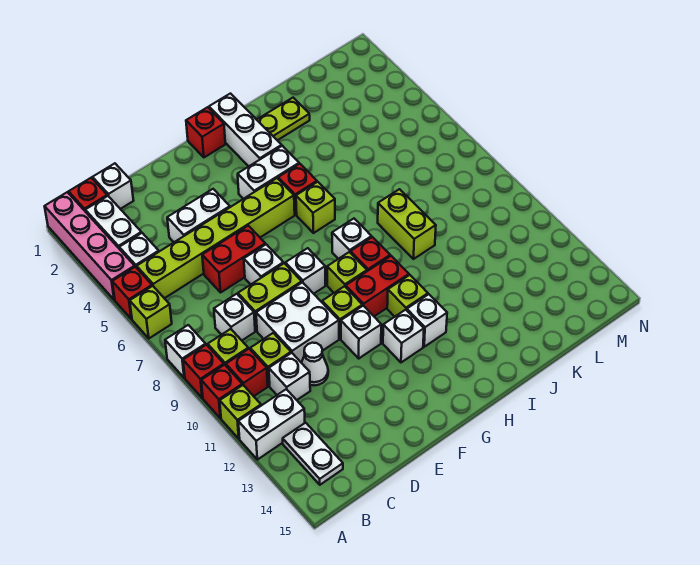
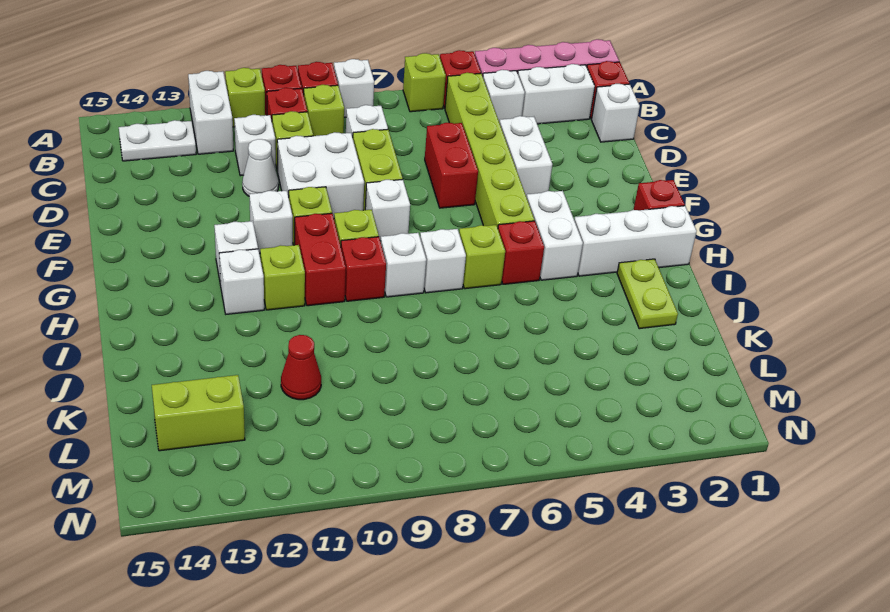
white 1x1 brick [244,244,283,284] -> white 1x1 brick moved to [420,229,466,293]
lime 1x2 brick [378,189,436,259] -> lime 1x2 brick moved to [152,375,245,451]
none -> red 1x1 cone [281,335,321,400]

